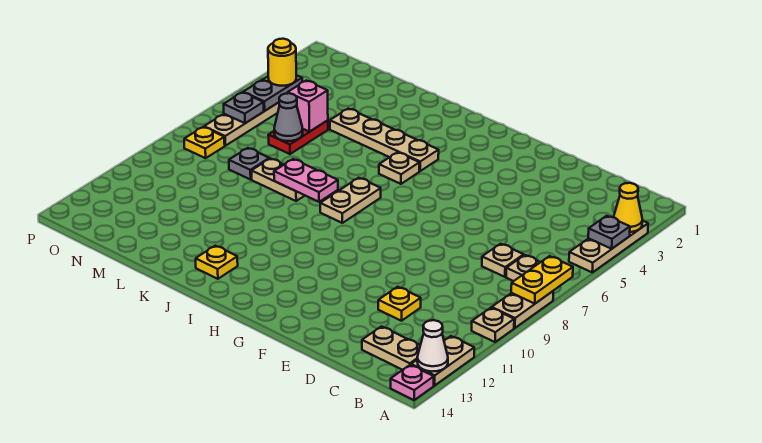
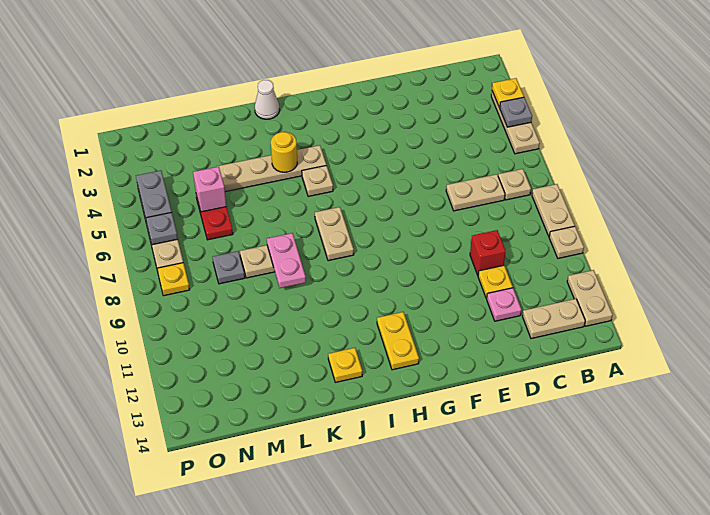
yellow 1x1 cone [614,183,643,232] -> yellow 1x1 plate [492,78,524,108]
yellow 1x2 plate [511,256,573,304] -> yellow 1x2 plate moved to [377,312,419,370]
white 1x1 cone [417,320,448,371] -> white 1x1 cone moved to [255,80,280,119]
pink 1x1 plate [391,365,434,400] -> pink 1x1 plate moved to [487,288,521,321]
tan 1x1 plate [482,244,524,277] -> tan 1x2 plate [446,174,505,211]
none -> red 1x1 brick [470,230,506,275]
pink 1x2 plate [274,159,338,202] -> pink 1x2 plate turned to [267,233,306,288]
grey 1x1 cone [274,93,303,141] -> none
yellow 1x1 round brick [268,39,296,86] -> yellow 1x1 round brick moved to [271,132,297,172]

